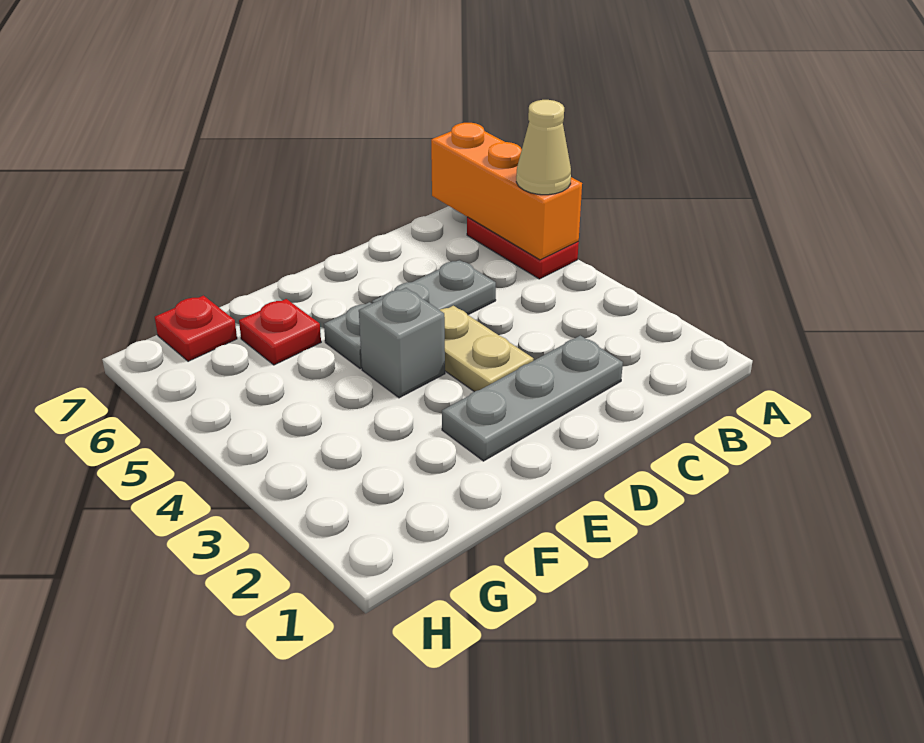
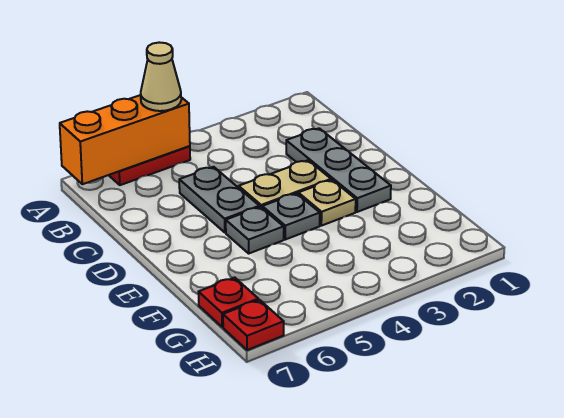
none -> tan 1x1 plate [298,180,356,226]
grey 1x1 brick [359,288,445,398] -> grey 1x1 plate [262,193,320,239]
red 1x1 plate [239,299,321,365] -> red 1x1 plate moved to [223,300,284,350]

